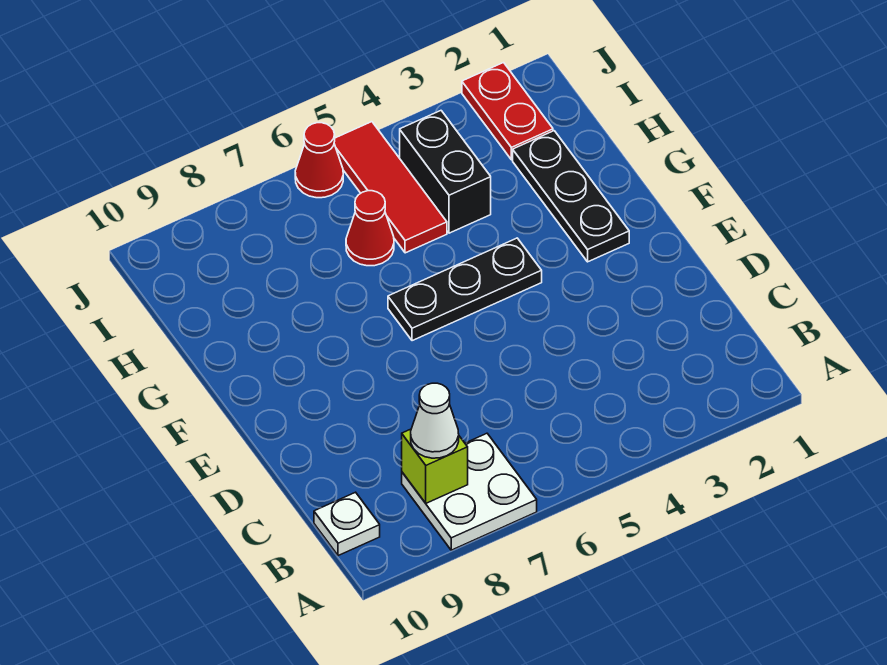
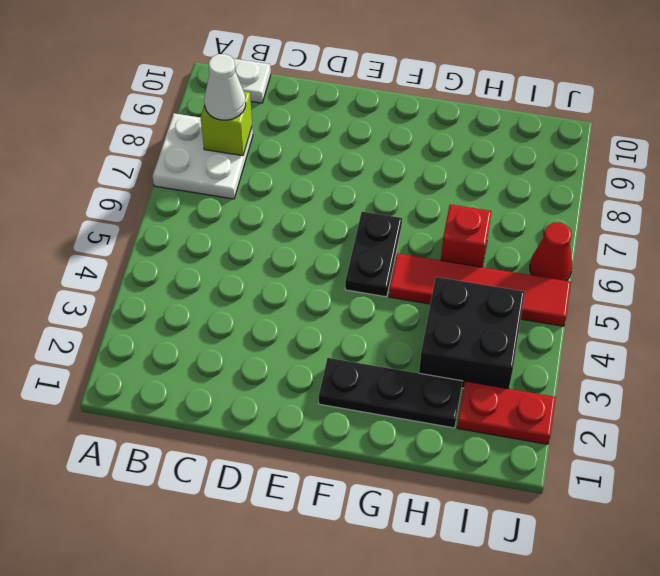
black 1x3 plate [388,238,542,341] -> black 1x2 plate [345,212,402,297]
black 1x2 brick [400,111,491,233] -> black 2x2 brick [419,277,525,389]
red 1x3 tile [334,122,447,253] -> red 1x4 tile [389,253,571,326]
red 1x1 cone [346,191,394,266] -> red 1x1 brick [441,204,492,267]

